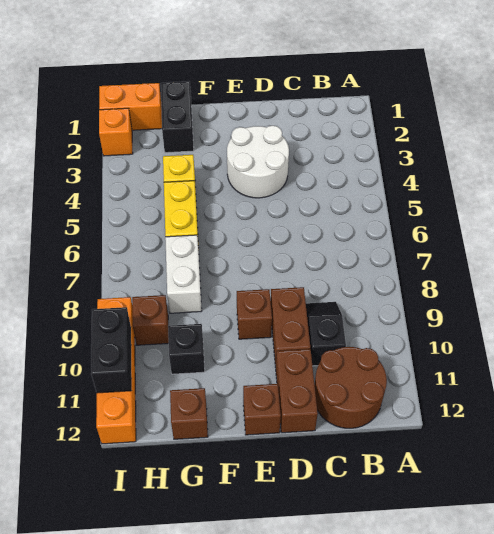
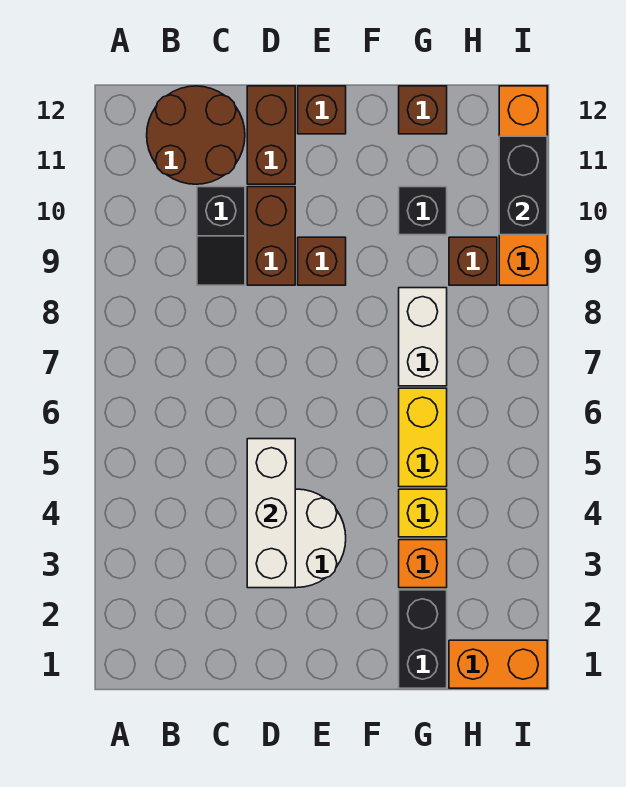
none -> white 1x3 brick [247,439,295,588]
orange 1x1 brick [99,108,133,156] -> orange 1x1 brick moved to [399,540,447,588]

